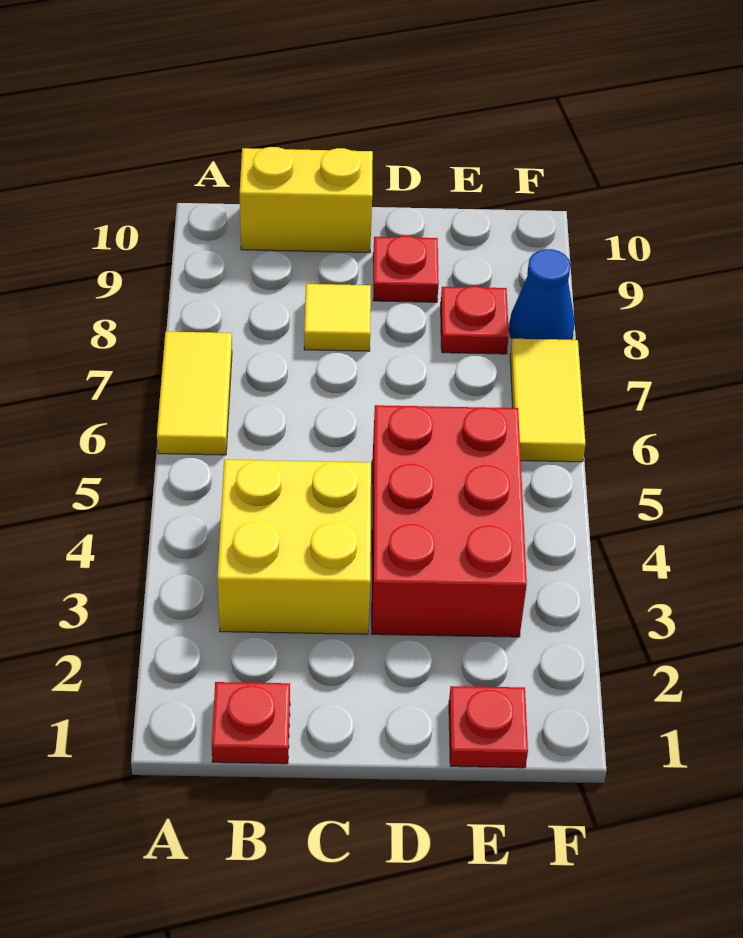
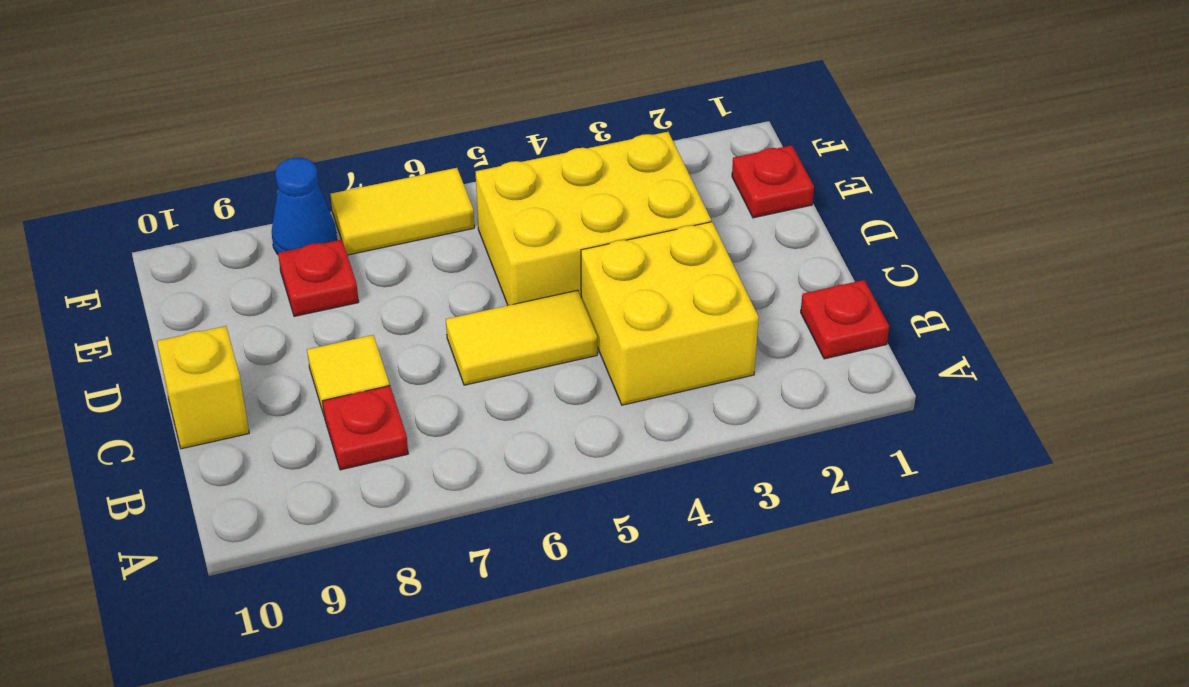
yellow 1x2 tile [157,332,232,455] -> yellow 1x2 tile moved to [446,290,597,385]
yellow 1x2 brick [240,147,373,253] -> yellow 1x1 brick [157,326,249,449]
red 2x3 brick [372,405,527,637] -> yellow 2x3 brick [476,132,711,305]
red 1x1 plate [373,236,439,302] -> red 1x1 plate moved to [323,386,408,470]

